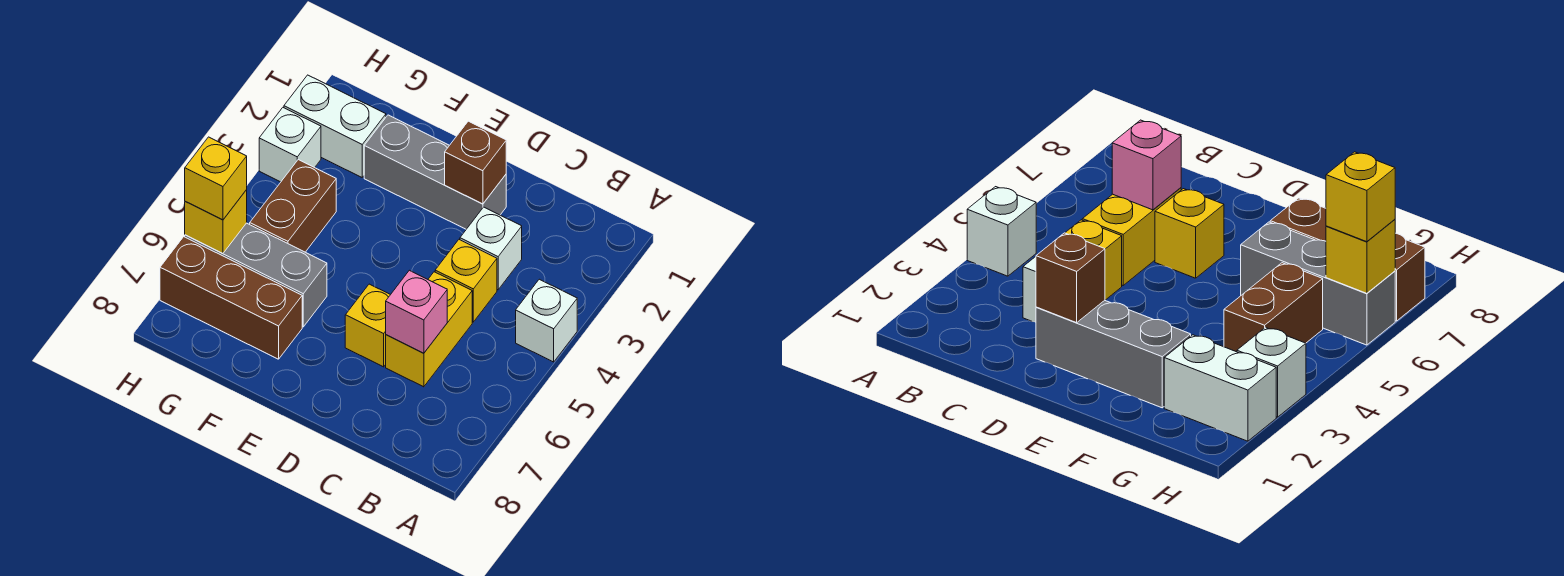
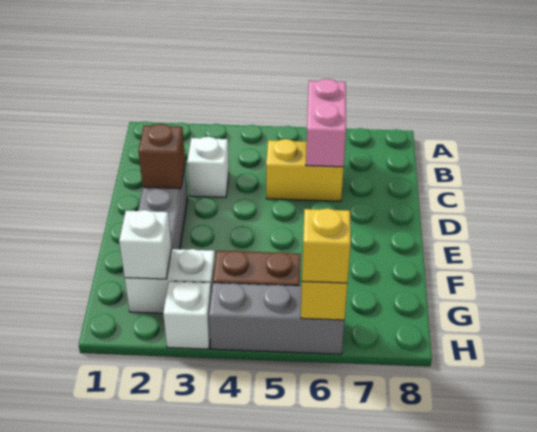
white 1x1 brick [516,279,577,362] -> white 1x1 brick moved to [119,210,171,279]
yellow 1x1 brick [435,240,497,322] -> none
pink 1x1 brick [386,270,447,353] -> pink 1x2 brick [306,79,346,167]
yellow 1x1 brick [345,284,390,367] -> none
grey 1x3 brick [185,223,327,327] -> grey 1x3 brick turned to [209,283,344,354]
brown 1x3 brick [160,237,302,359] -> none
white 1x2 brick [284,75,386,177] -> white 1x2 brick turned to [125,249,215,313]

